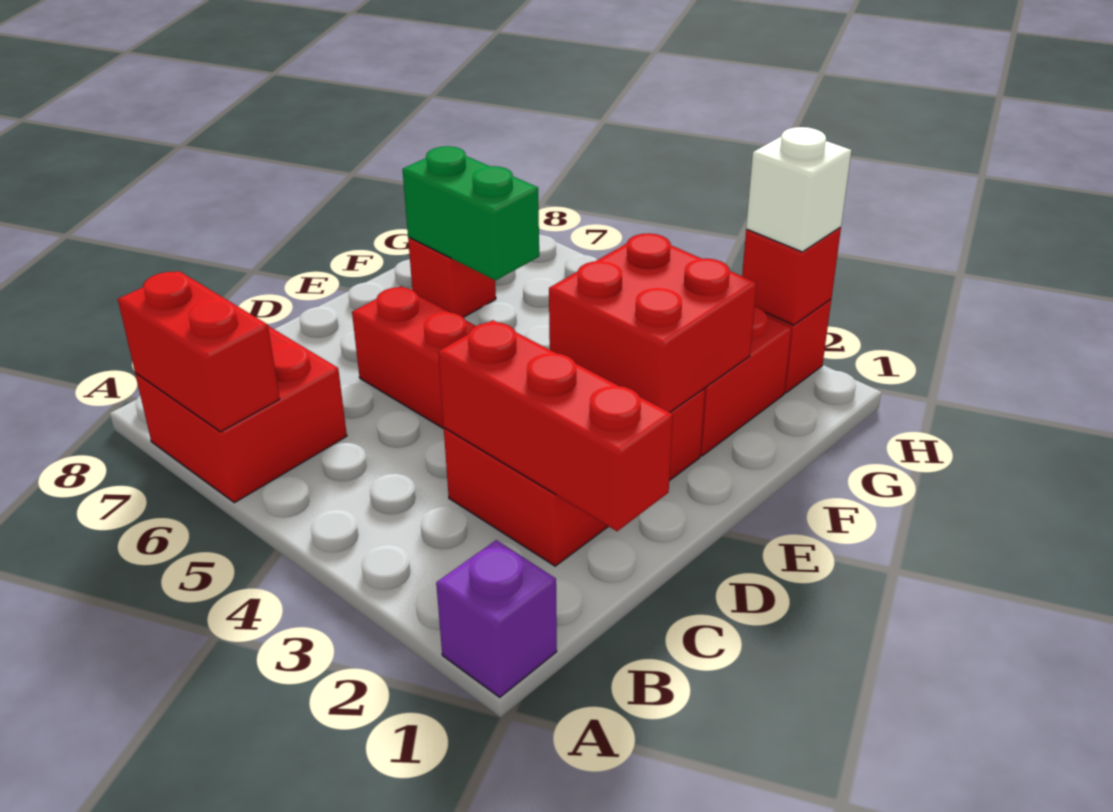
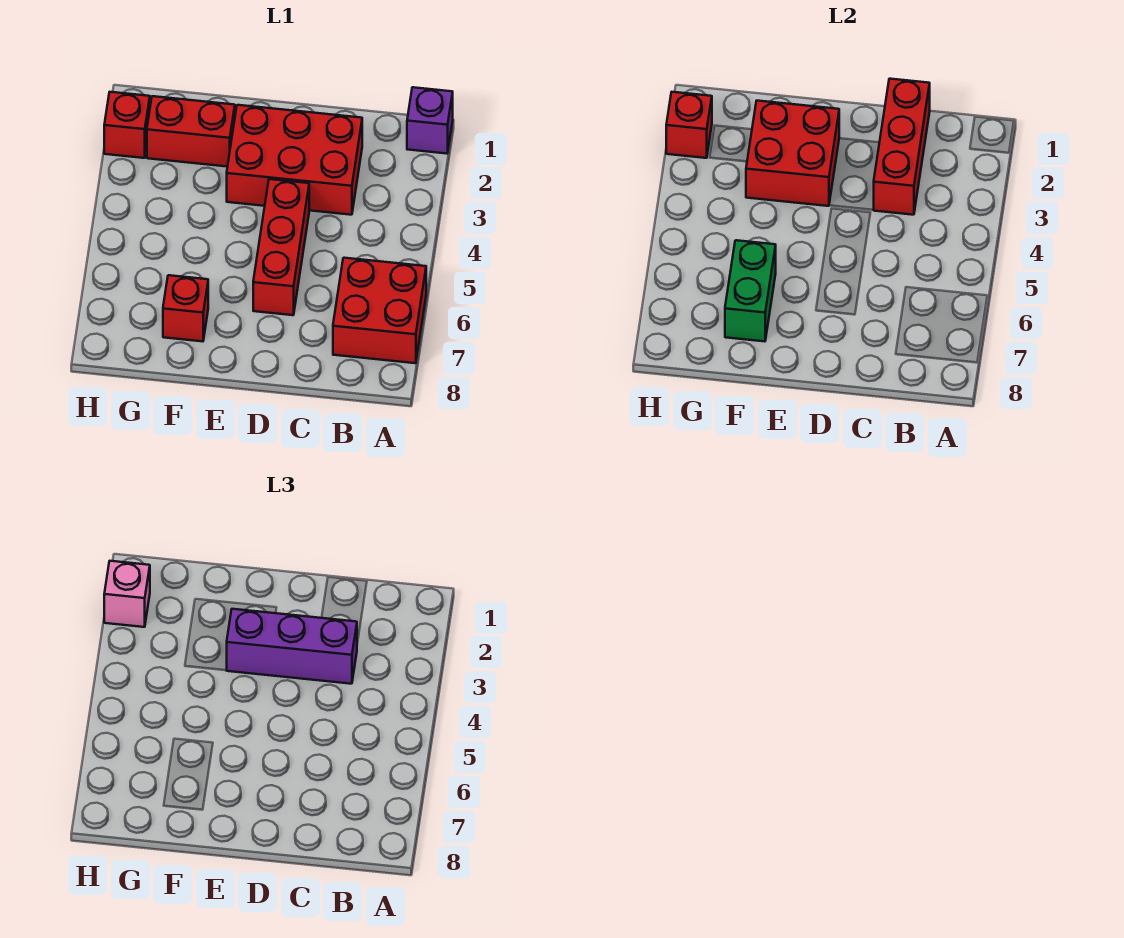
red 1x2 brick [118,271,280,432] -> none
none -> purple 1x3 brick [227,609,357,684]
white 1x1 brick [746,127,851,252] -> pink 1x1 brick [104,561,150,627]

